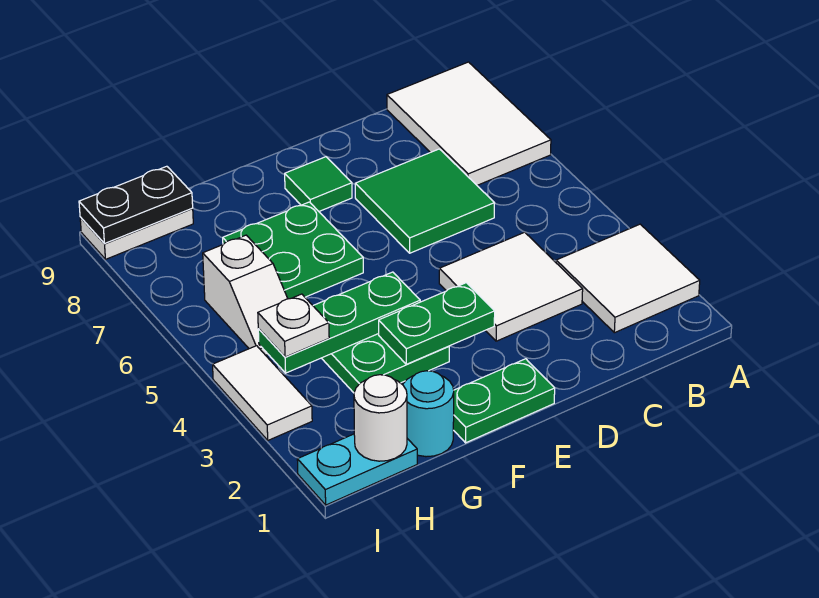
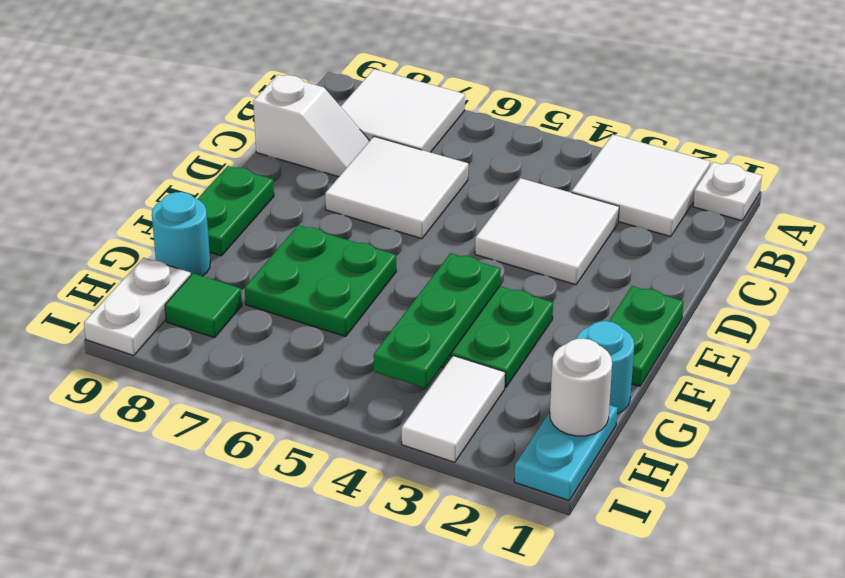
white 2x3 tile [387,62,551,185] -> white 2x2 tile [341,69,465,152]
green 2x2 tile [355,149,495,253] -> white 2x2 tile [325,136,468,239]
green 1x2 plate [379,283,495,364] -> green 1x2 plate moved to [198,166,274,256]
green 1x1 tile [285,157,352,211] -> green 1x1 tile moved to [165,273,242,338]
none -> cyan 1x1 round brick [152,192,210,276]
white 1x1 plate [258,294,329,357] -> white 1x1 plate moved to [693,162,762,221]
white 1x2 slope [203,235,288,355] -> white 1x2 slope moved to [253,75,369,177]
black 1x2 plate [79,166,193,244] -> none
white 1x2 tile [213,346,312,440] -> white 1x2 tile turned to [401,356,505,462]

